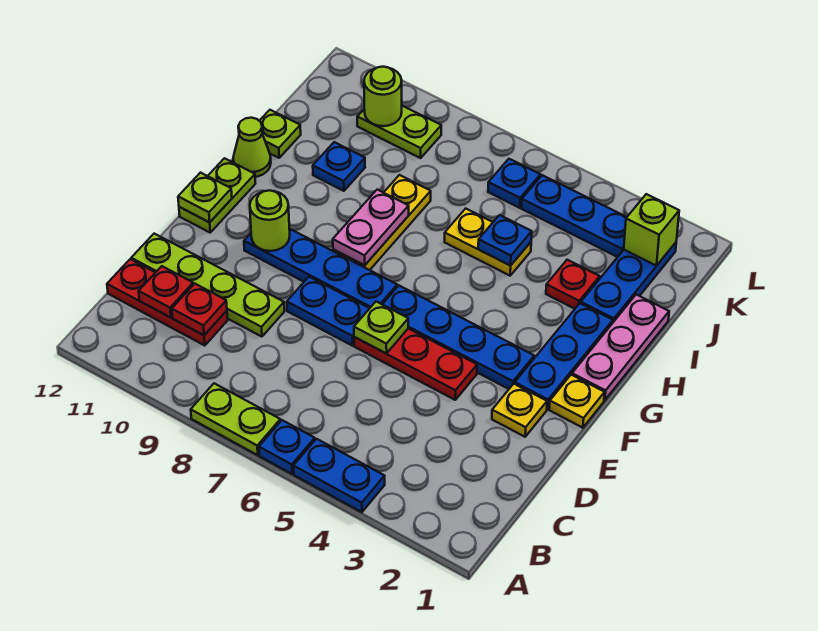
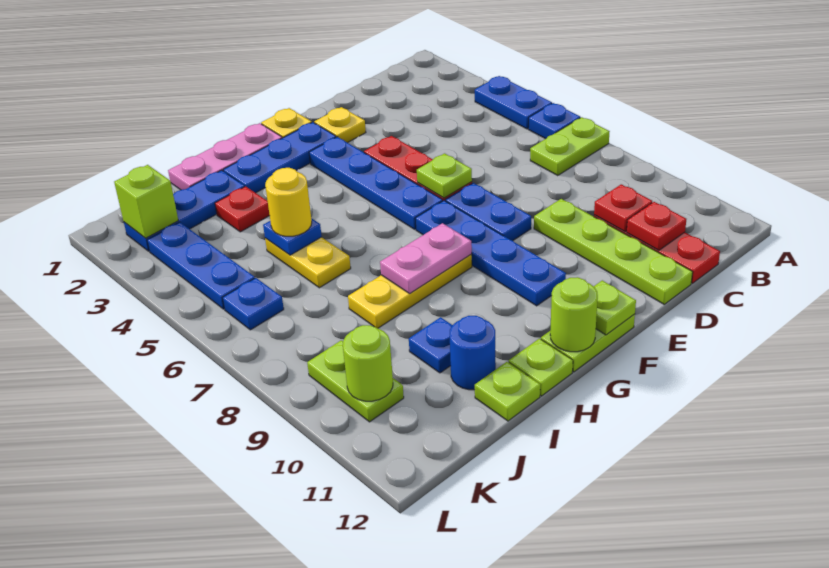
lime 1x2 plate [191,383,280,455] -> lime 1x2 plate turned to [530,117,610,176]
lime 1x1 round brick [250,190,290,251] -> lime 1x1 round brick moved to [550,277,598,352]
lime 1x1 cone [233,118,271,177] -> lime 1x1 plate [508,339,573,396]
none -> yellow 1x1 round brick [265,168,312,236]
none -> blue 1x1 round brick [450,316,496,390]

